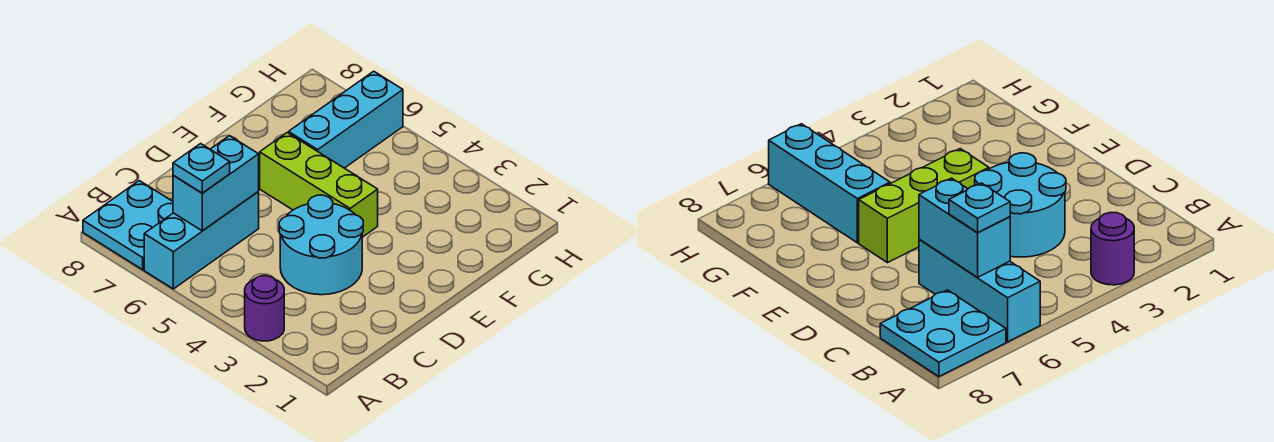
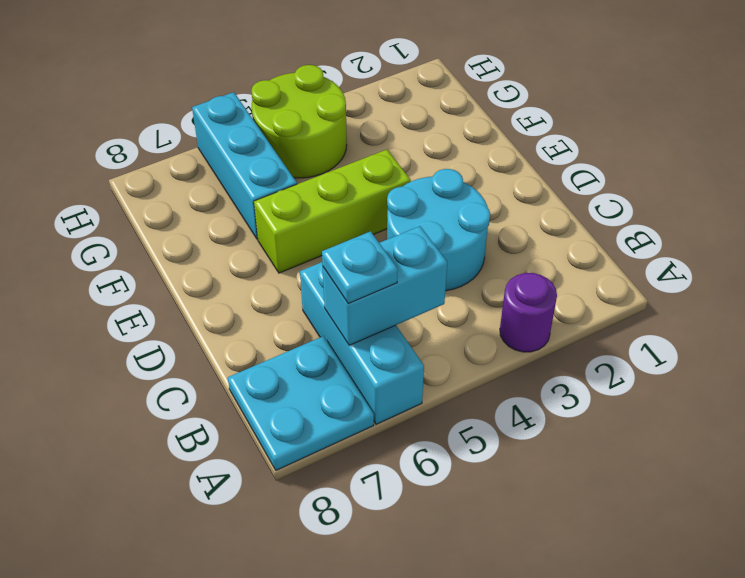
cyan 1x2 brick [173,136,259,231] -> cyan 1x2 brick turned to [323,226,447,345]
none -> lime 2x2 round brick [251,65,347,178]

